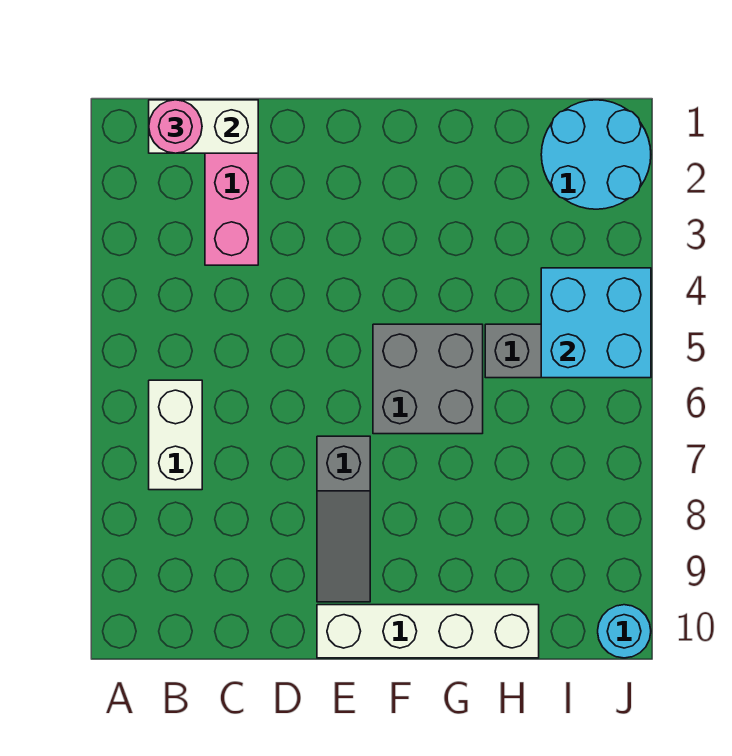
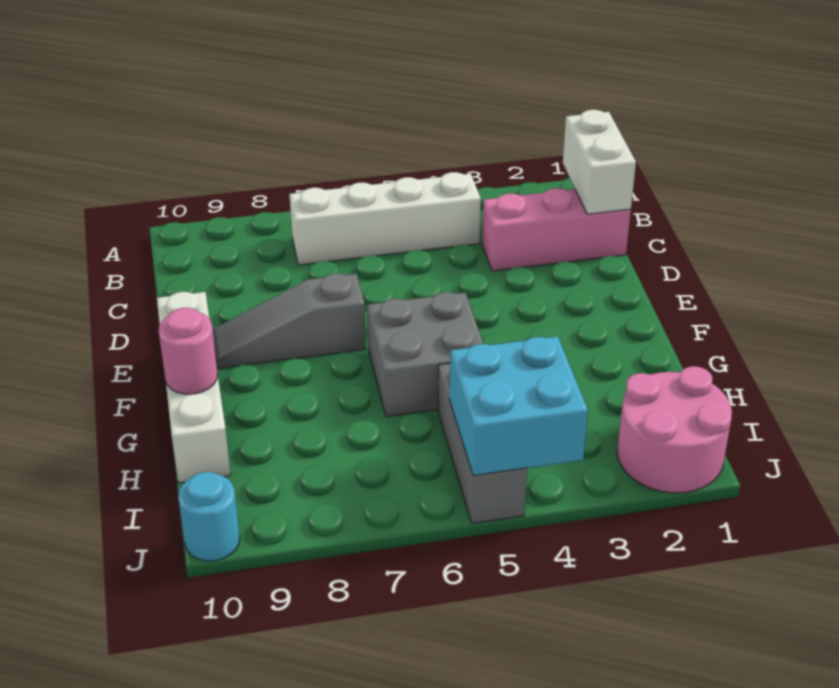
pink 1x1 round brick [149,100,202,153] -> pink 1x1 round brick moved to [159,308,218,394]
white 1x2 brick [149,380,202,490] -> white 1x4 brick [289,172,481,265]
cyan 2x2 round brick [541,100,651,209] -> pink 2x2 round brick [617,366,732,493]

